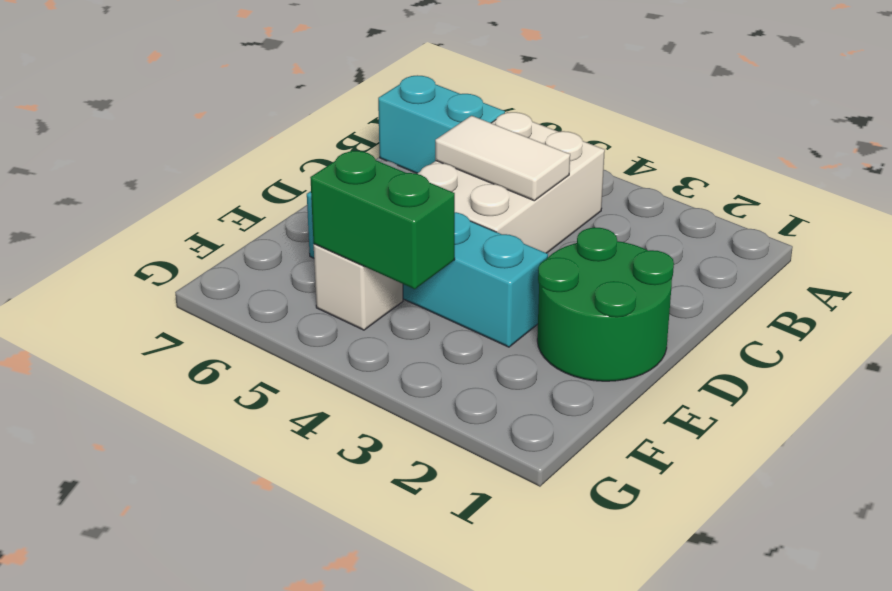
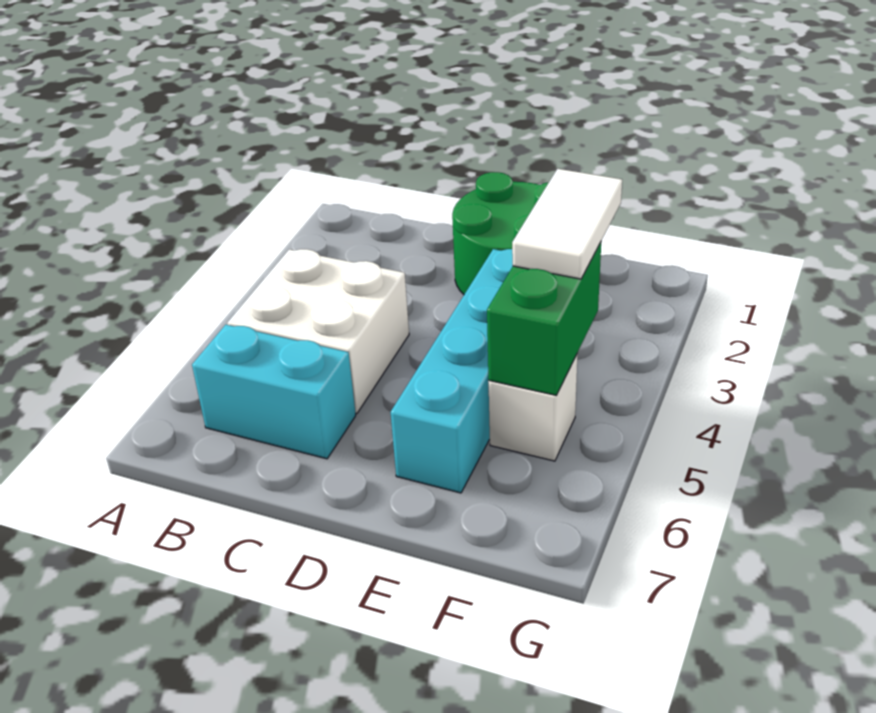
white 2x3 brick [417,112,605,253] -> white 2x2 brick [227,249,409,413]
cyan 1x2 brick [378,75,505,173] -> cyan 1x2 brick turned to [192,325,356,459]
white 1x2 tile [435,116,570,201] -> white 1x2 tile moved to [512,169,622,279]

